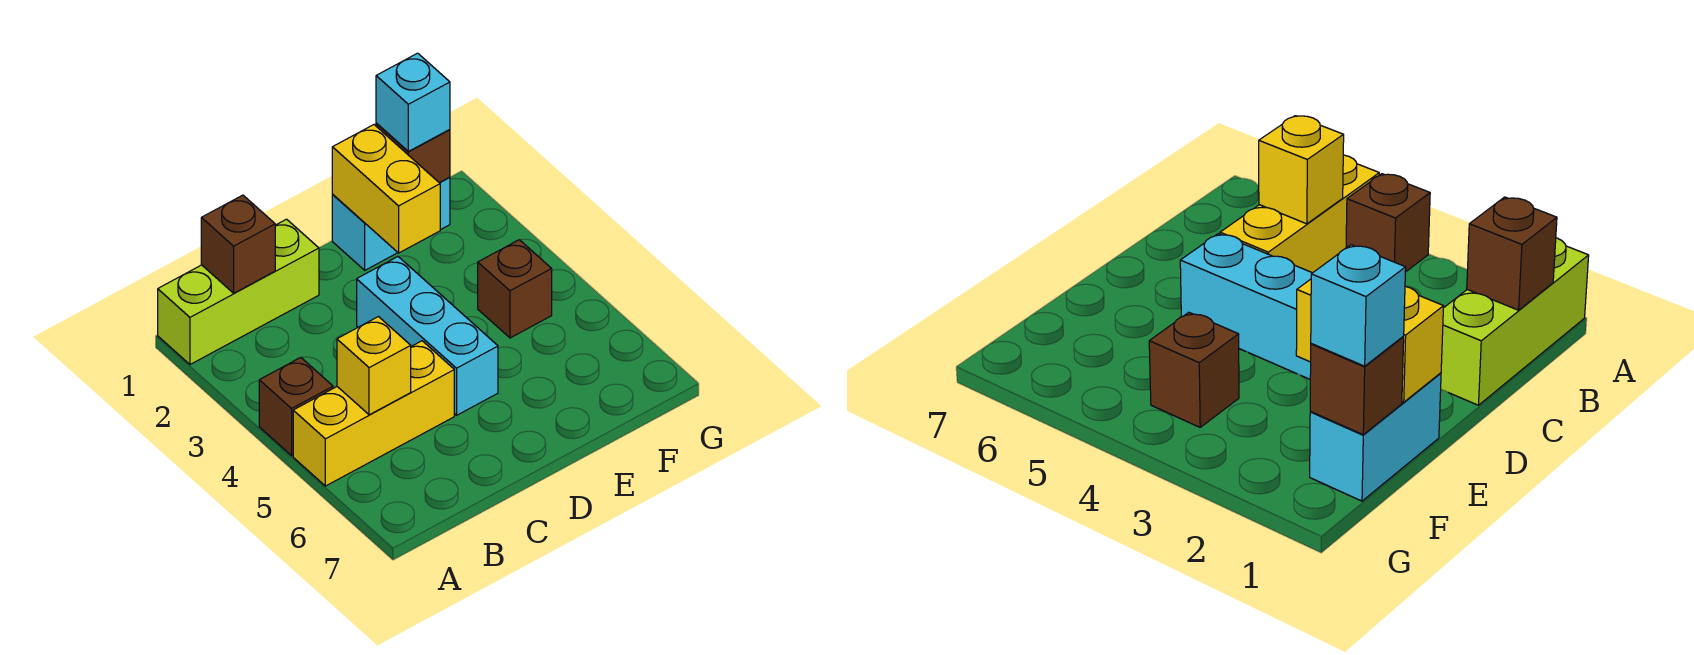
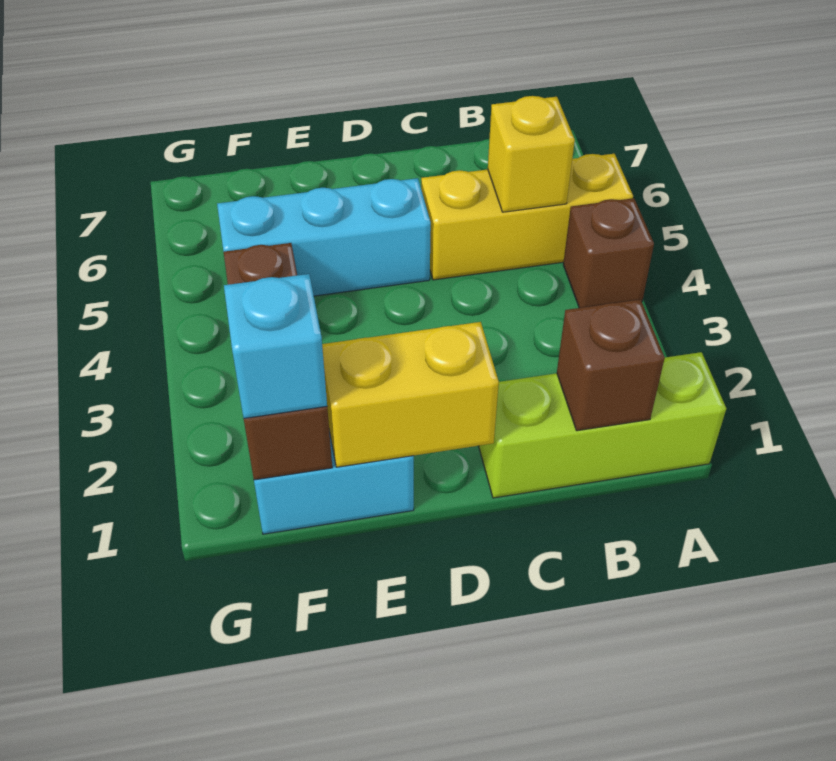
cyan 1x3 brick [357,257,498,415] -> cyan 1x3 brick turned to [217,178,431,296]
yellow 1x2 brick [332,125,440,253] -> yellow 1x2 brick turned to [322,322,499,467]

